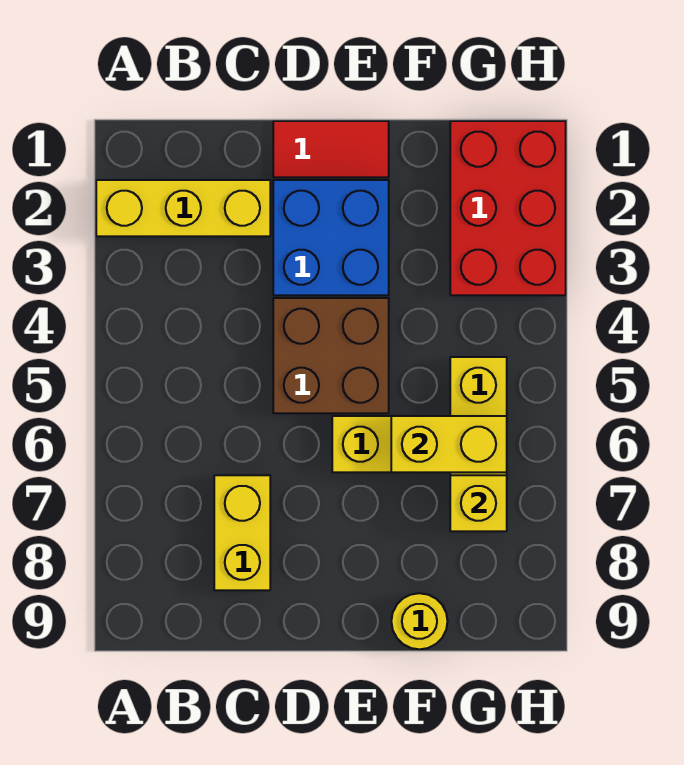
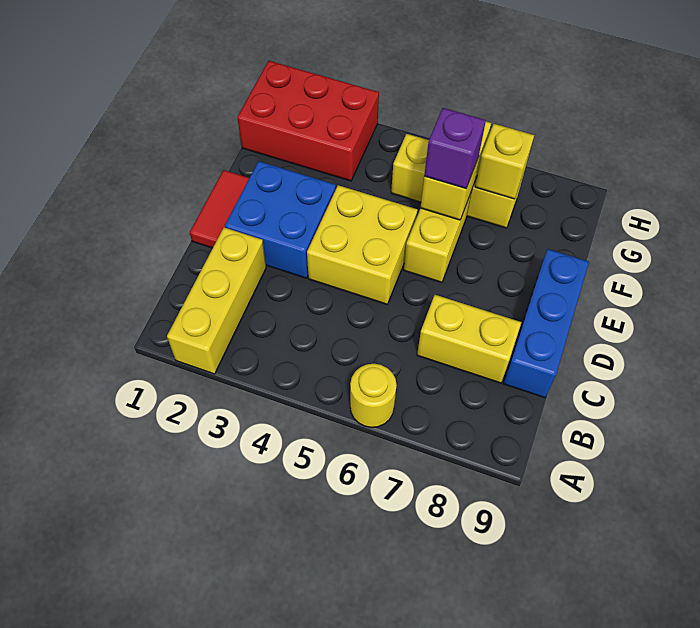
none -> blue 1x3 brick [503,249,589,398]
brown 2x2 brick [273,298,389,413] -> yellow 2x2 brick [307,185,418,304]
none -> purple 1x1 brick [424,108,486,189]
yellow 1x1 round brick [391,593,448,649] -> yellow 1x1 round brick moved to [350,364,397,427]

